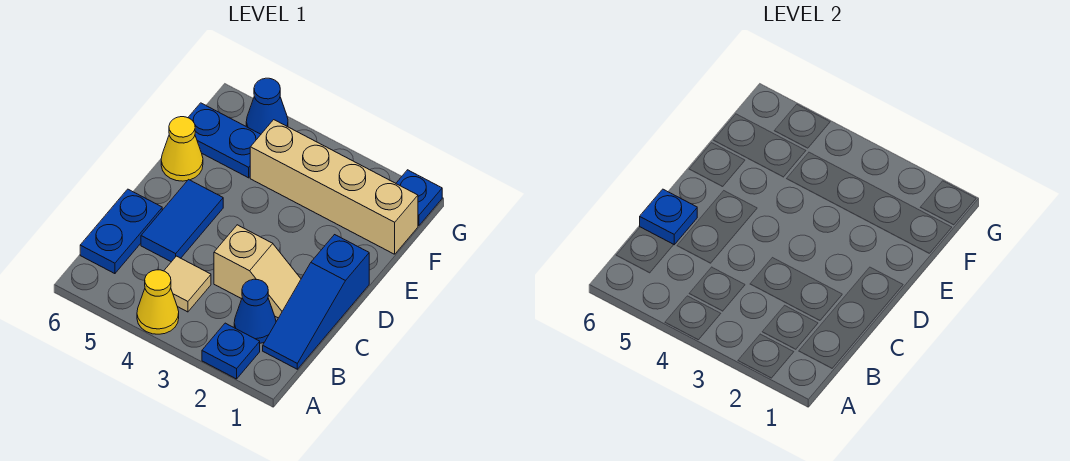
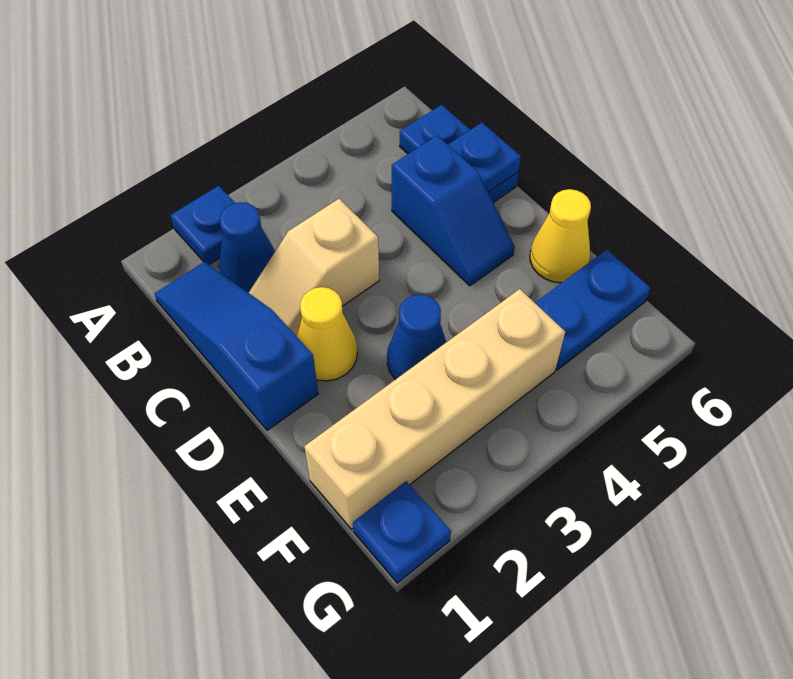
yellow 1x1 cone [137,270,179,334] -> yellow 1x1 cone moved to [297,287,357,381]
tan 1x1 tile [164,256,211,312] -> none
blue 1x2 tile [141,180,223,262] -> blue 1x2 slope [392,135,515,286]
blue 1x1 cone [246,78,288,134] -> blue 1x1 cone moved to [387,295,446,379]

